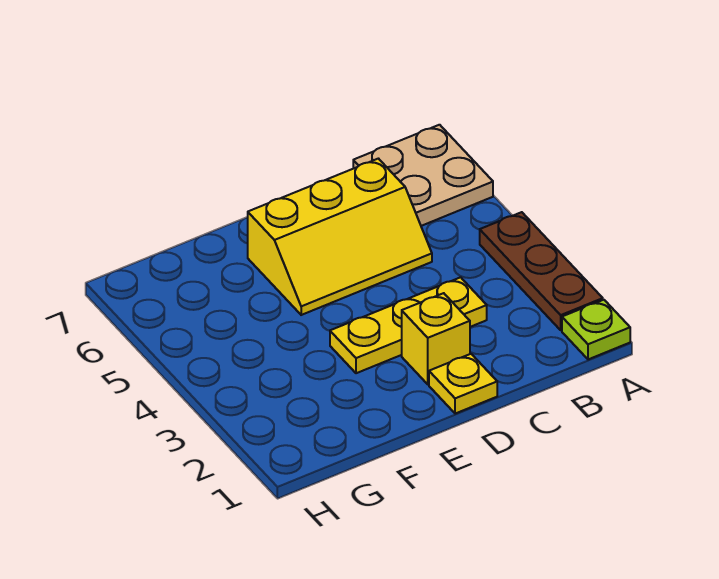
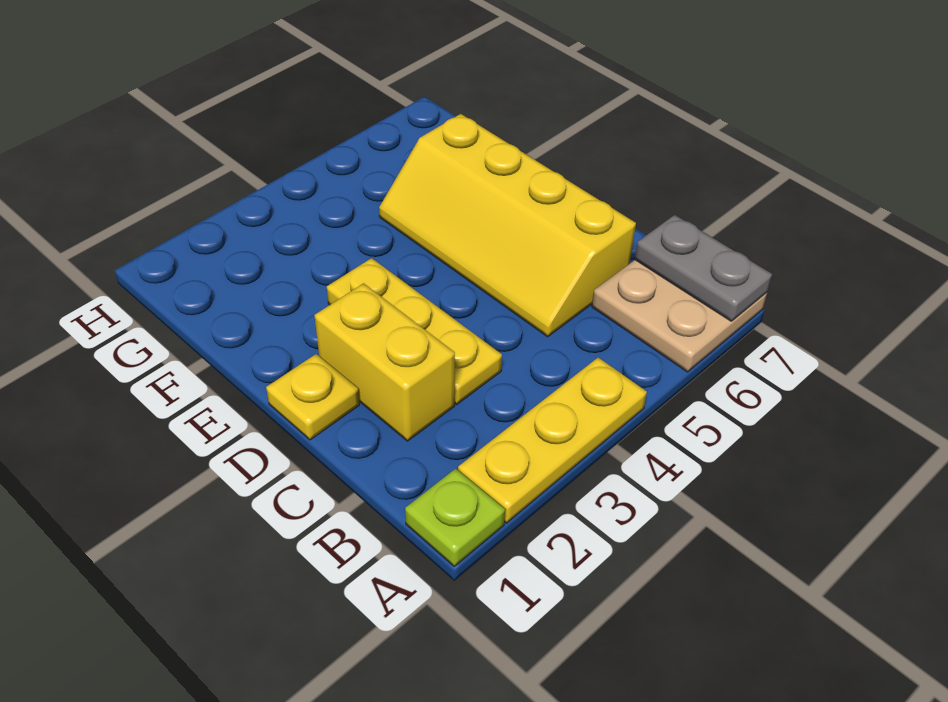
brown 1x3 plate [480,212,603,330] -> yellow 1x3 plate [458,357,647,523]
none -> grey 1x2 plate [635,215,772,321]
yellow 2x3 slope [248,159,432,315] -> yellow 2x4 slope [379,114,636,337]
yellow 1x1 brick [402,293,470,384] -> yellow 1x2 brick [314,283,455,441]

